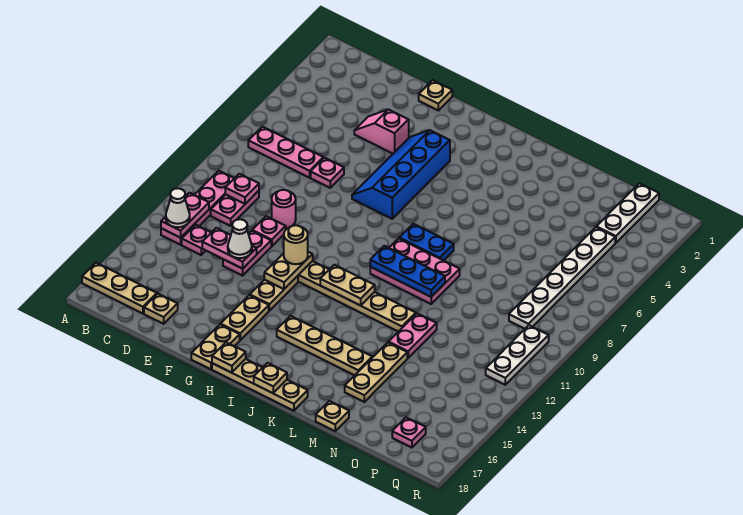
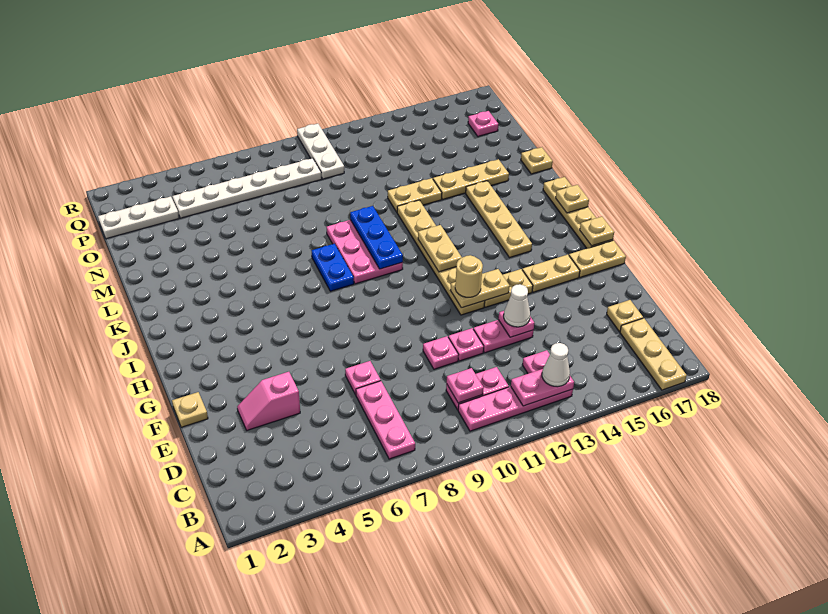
pink 1x2 plate [202,228,257,269] -> pink 1x1 plate [498,311,534,337]
pink 1x2 slope [354,109,409,154] -> pink 1x2 slope turned to [237,372,300,430]
pink 1x1 round brick [272,190,296,228] -> pink 1x1 plate [423,336,458,369]
blue 2x4 slope [352,130,450,219] -> none
pink 1x2 plate [388,313,437,358] -> tan 1x2 plate [388,178,442,212]
white 1x3 plate [486,325,549,385] -> white 1x3 plate turned to [297,124,344,179]

